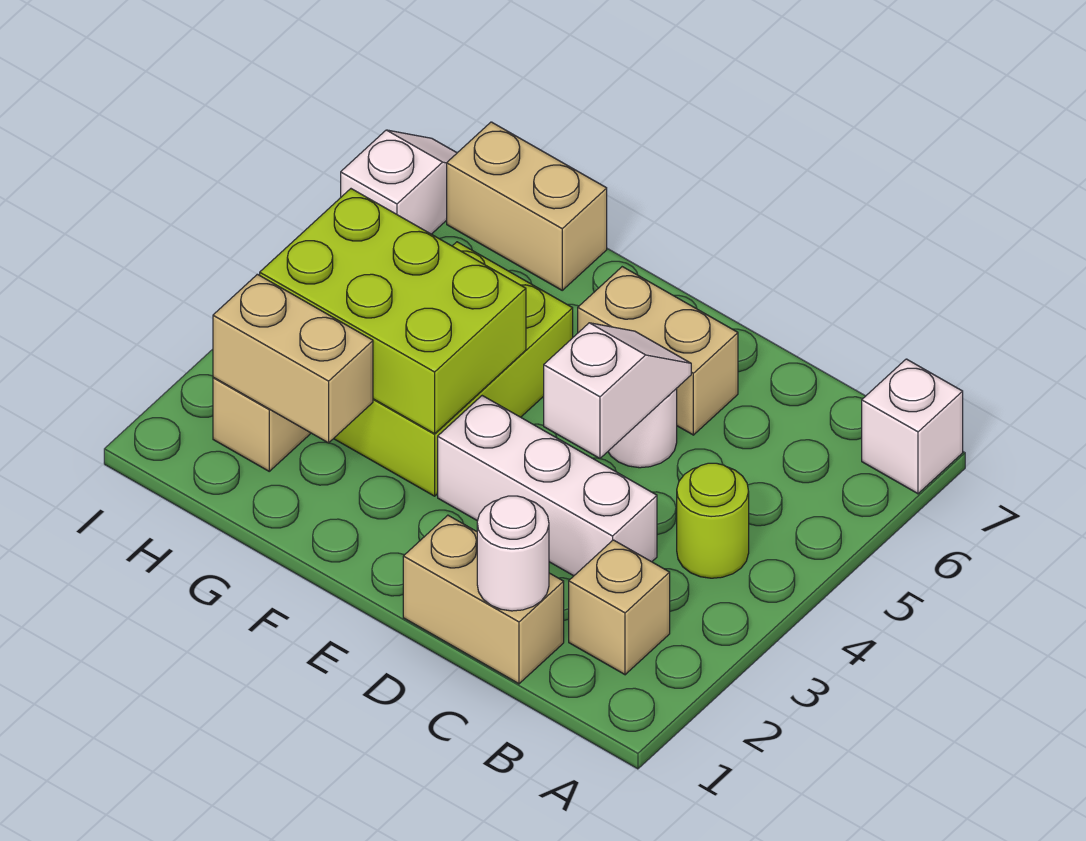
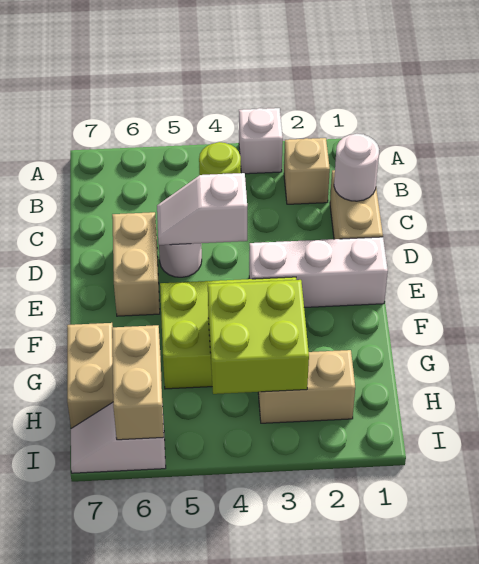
white 1x1 brick [862,359,963,494] -> white 1x1 brick moved to [239,108,283,174]
white 1x3 brick [438,396,657,576] -> white 1x3 brick turned to [249,237,388,307]
lime 2x3 brick [260,189,526,434] -> lime 2x2 brick [208,280,309,394]
tan 1x2 brick [213,274,373,443] -> tan 1x2 brick moved to [112,325,164,440]

